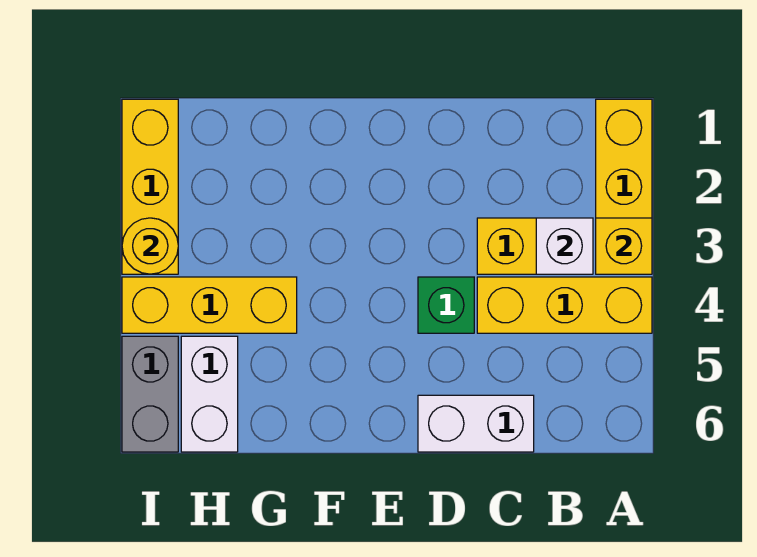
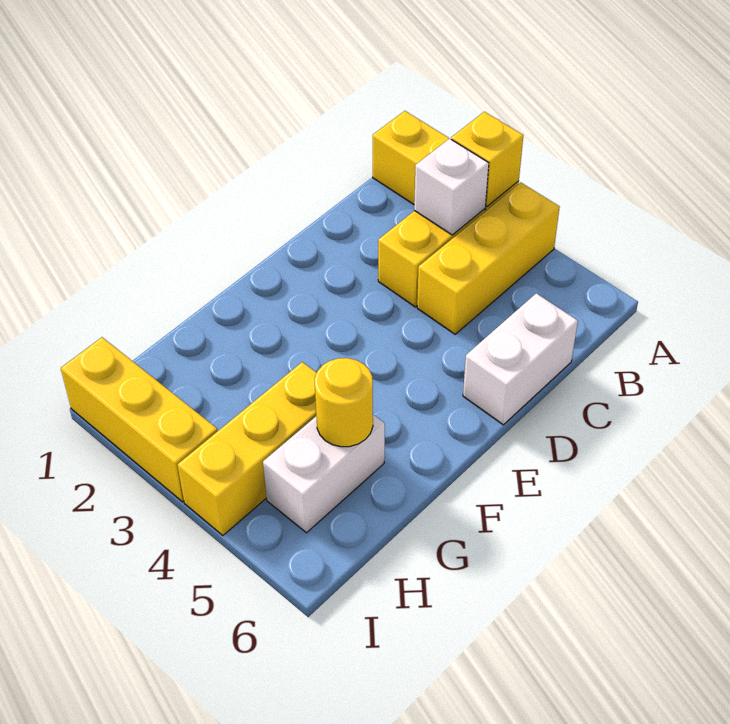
green 1x1 brick [418,277,474,333] -> none
white 1x2 brick [181,336,238,452] -> white 1x2 brick turned to [263,415,385,533]
yellow 1x1 round brick [122,218,178,274] -> yellow 1x1 round brick moved to [315,358,373,447]
grey 1x2 brick [122,336,178,452] -> none

